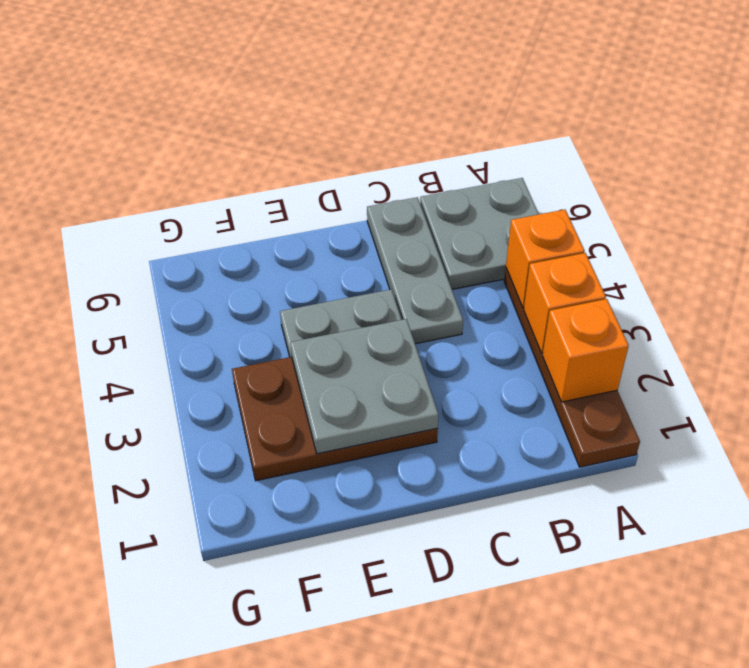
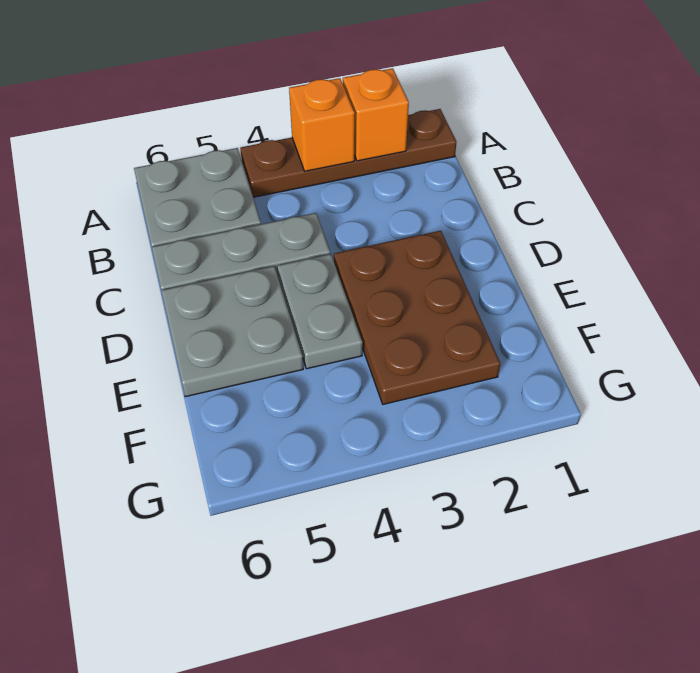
orange 1x1 brick [506,210,585,308] -> none
grey 2x2 plate [290,319,438,454] -> grey 2x2 plate moved to [161,266,303,397]

